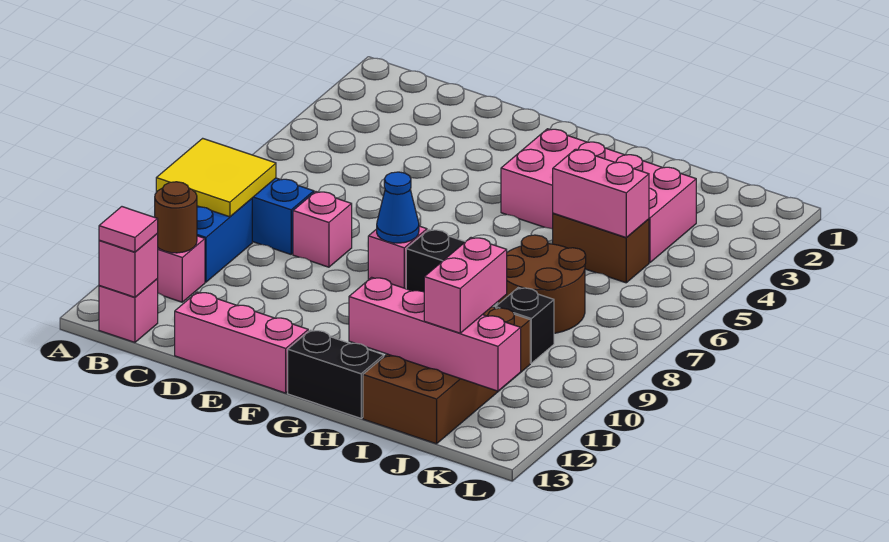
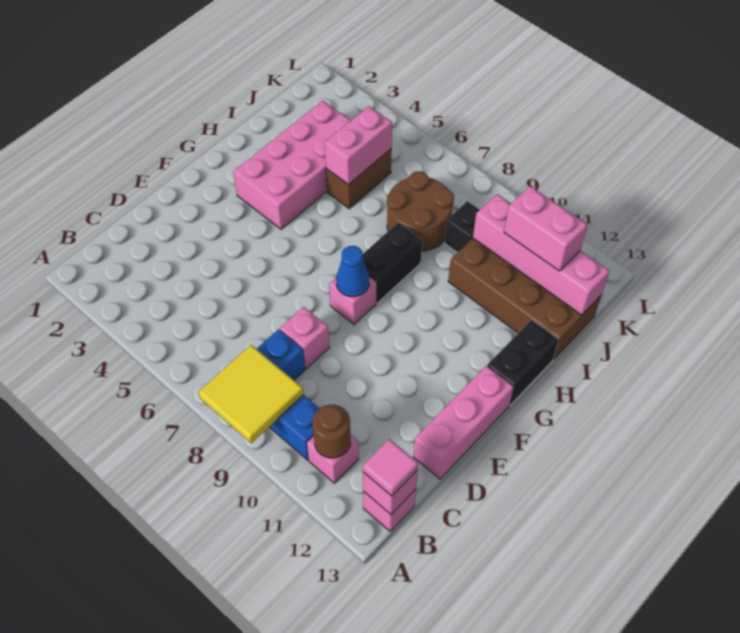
pink 1x4 brick [349,277,521,391] -> pink 1x4 brick turned to [473,194,609,315]

